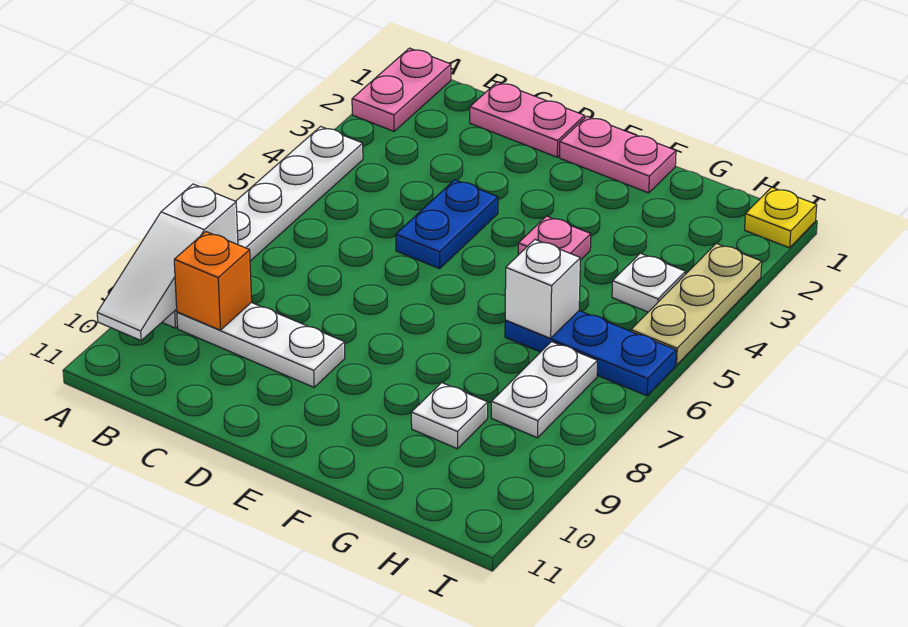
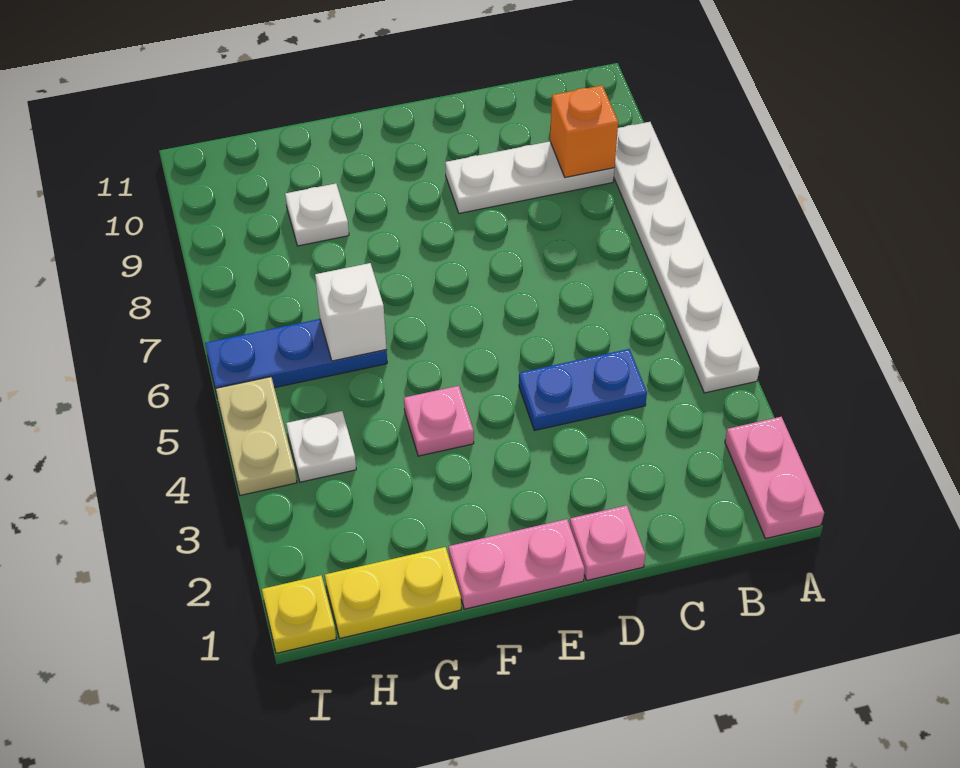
white 1x3 slope [97,184,238,340] -> none
pink 1x2 plate [470,82,585,157] -> pink 1x1 plate [570,505,645,580]
blue 1x2 plate [396,180,498,269] -> blue 1x2 plate turned to [519,349,647,430]
none -> yellow 1x2 plate [325,547,461,638]
white 1x2 plate [491,342,597,438] -> none
tan 1x3 plate [631,243,762,365] -> tan 1x2 plate [216,377,297,495]

